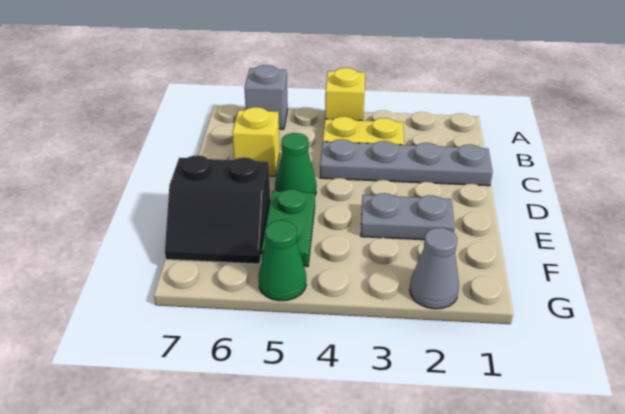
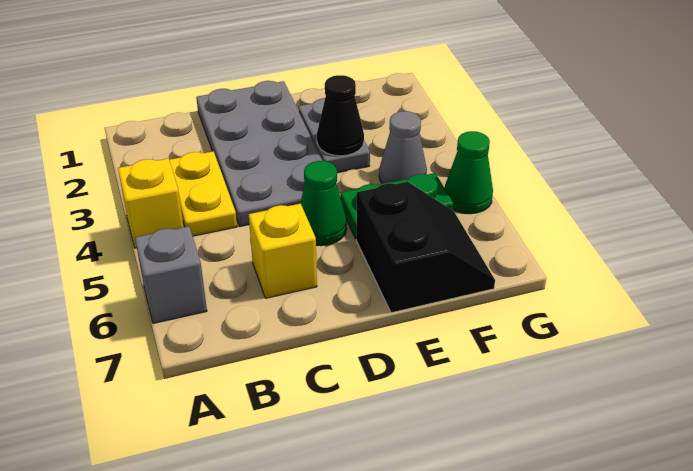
grey 1x4 plate [320,139,493,186] -> grey 2x4 plate [196,81,322,227]
none -> black 1x1 cone [317,75,364,156]
grey 1x1 cone [410,228,459,309] -> grey 1x1 cone moved to [379,111,427,184]

